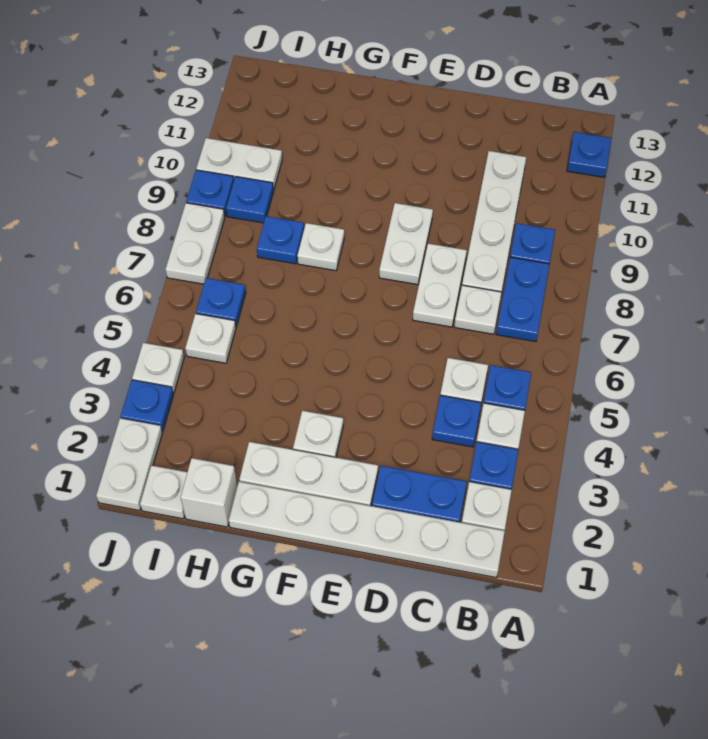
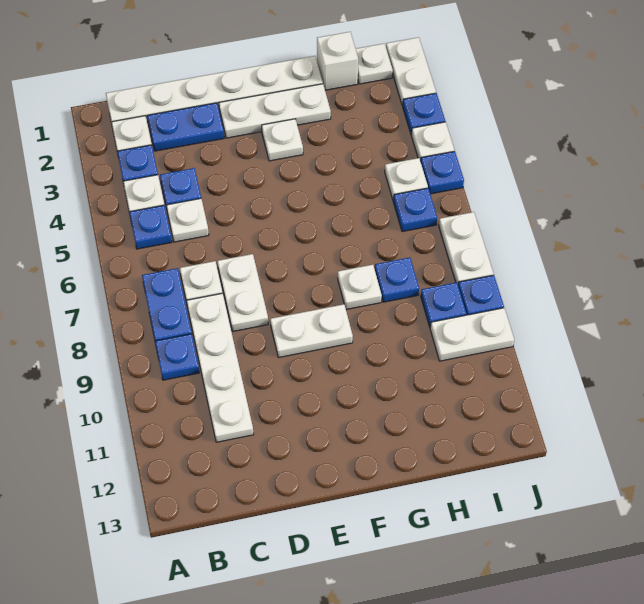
blue 1x1 plate [567,132,611,177] -> blue 1x1 plate moved to [421,151,464,194]
white 1x2 plate [379,203,433,285] -> white 1x2 plate turned to [270,304,353,358]

